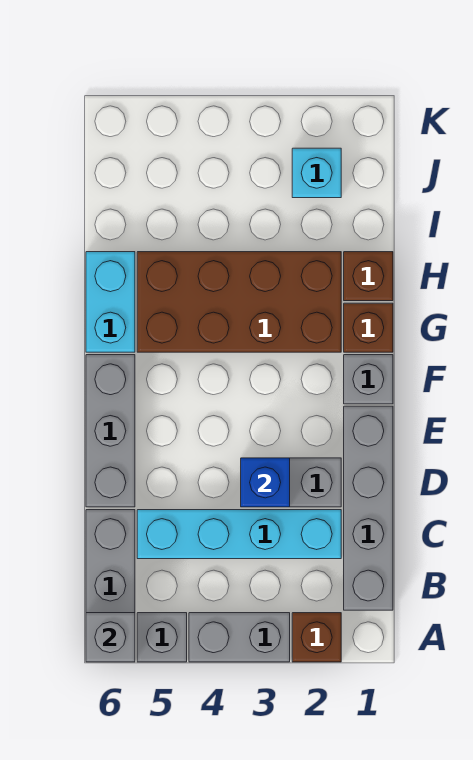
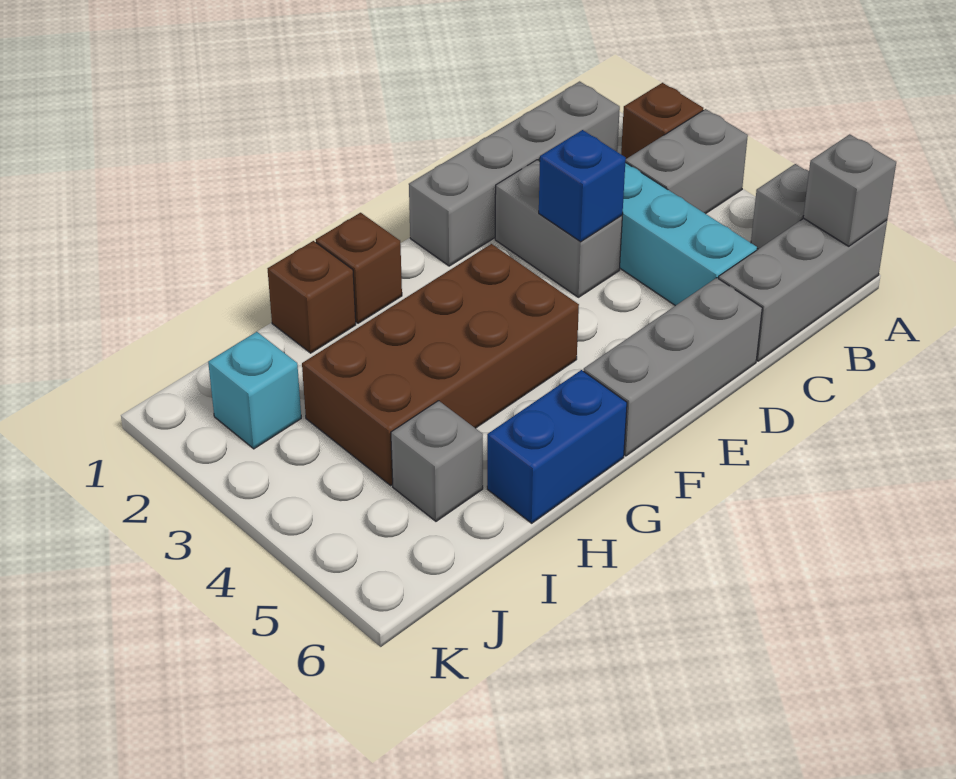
grey 1x2 brick [189,613,290,662] -> grey 1x2 brick turned to [625,109,748,214]
grey 1x1 brick [344,355,393,404] -> grey 1x1 brick moved to [391,401,483,521]
brown 2x4 brick [137,252,341,352] -> brown 2x4 brick turned to [302,244,579,485]
cyan 1x2 brick [86,252,135,352] -> blue 1x2 brick [487,370,627,523]

